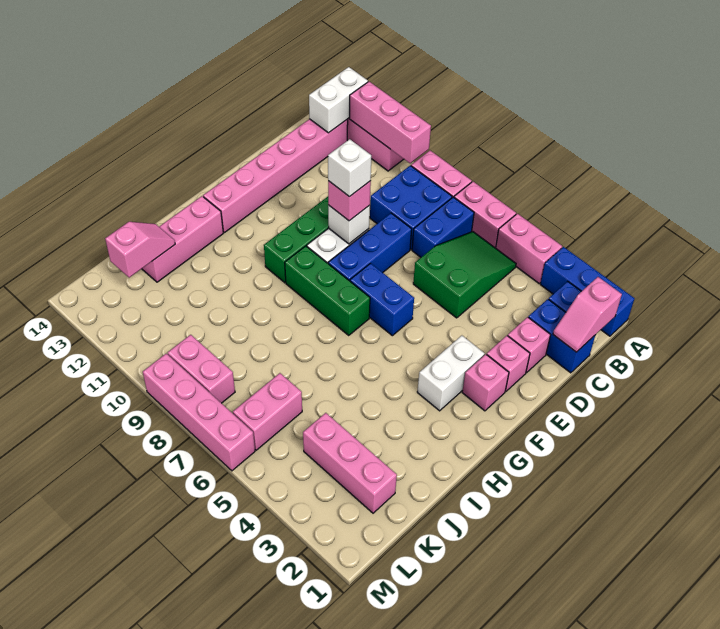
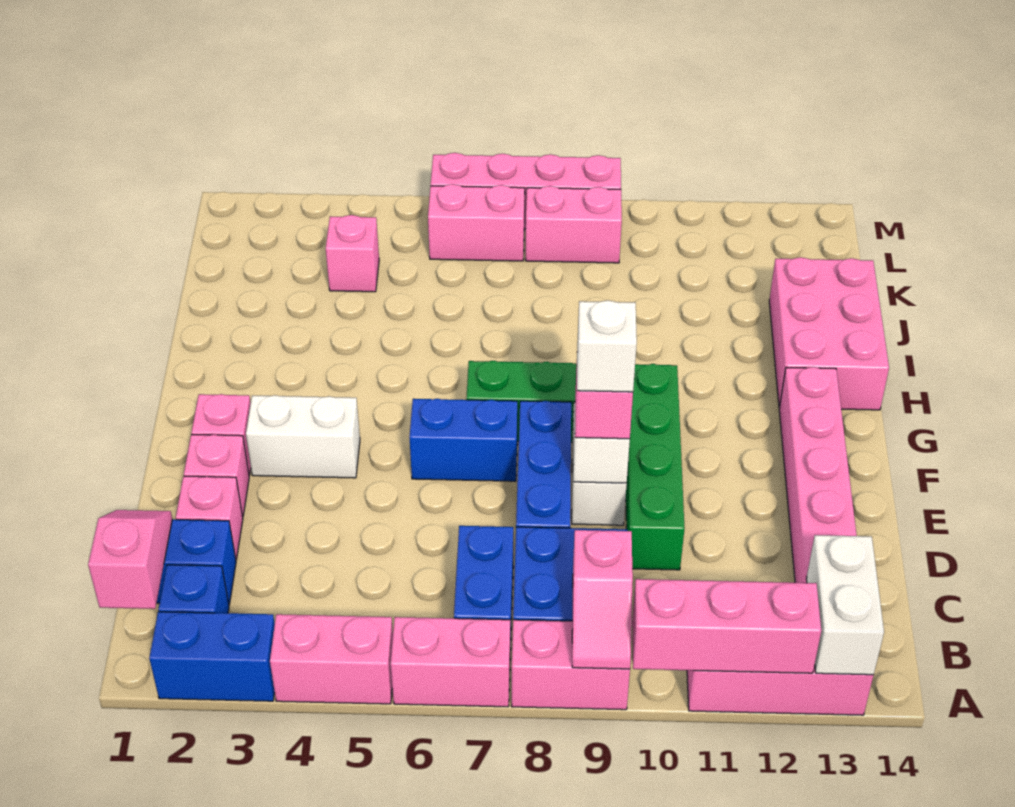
blue 1x3 brick [540,247,634,336] -> blue 1x2 brick [149,612,275,701]
green 2x3 slope [413,232,516,318] -> none
white 1x2 brick [417,336,485,411] -> white 1x2 brick turned to [246,395,360,478]
pink 1x3 brick [142,196,223,282] -> pink 2x3 brick [769,257,889,410]
pink 1x2 slope [105,222,175,278] -> pink 1x2 slope moved to [572,530,633,669]
pink 1x3 brick [303,413,397,513] -> pink 1x1 brick [326,215,379,292]
pink 1x2 brick [233,373,302,450] -> pink 1x2 brick turned to [428,184,525,261]

